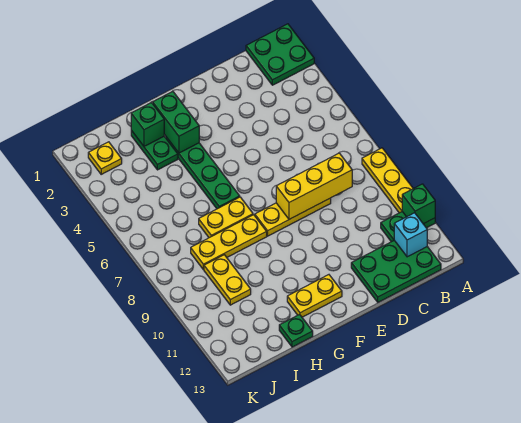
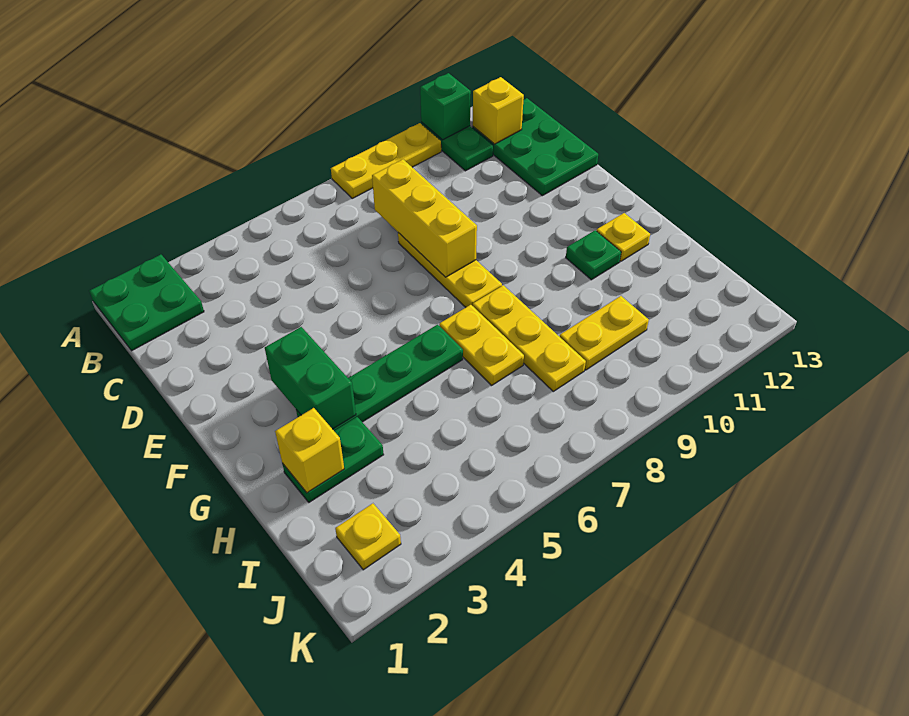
cyan 1x1 brick [394,213,427,257] -> yellow 1x1 brick [473,77,524,144]
yellow 1x2 plate [287,275,342,317] -> yellow 1x1 plate [596,213,650,261]
green 1x2 brick [153,91,199,153] -> green 1x2 brick turned to [265,327,356,429]
green 1x1 brick [131,103,164,146] -> yellow 1x1 brick [275,408,344,493]
green 1x1 plate [279,314,313,347] -> green 1x1 plate moved to [566,230,621,280]

